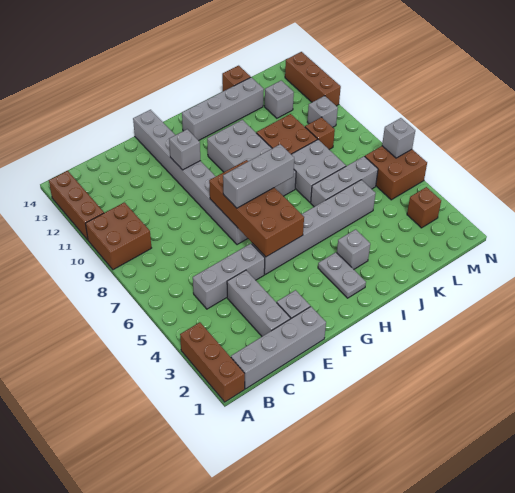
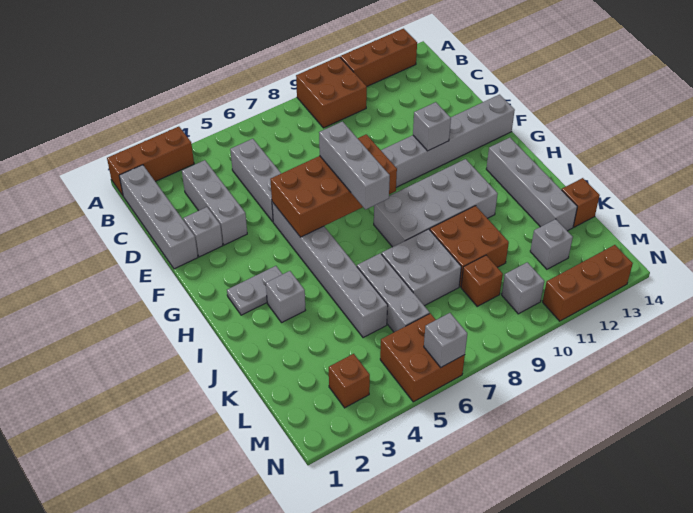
grey 1x3 brick [227,270,290,336] -> grey 1x3 brick turned to [182,160,247,245]

